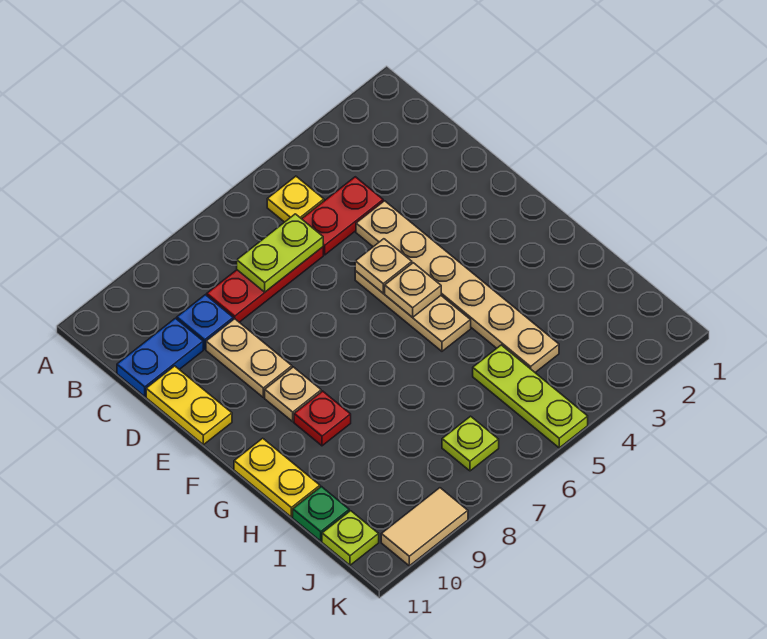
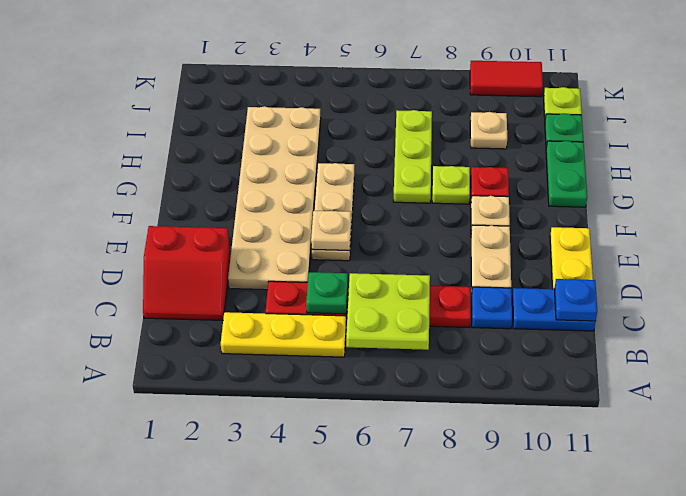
yellow 1x1 plate [267,176,324,222] -> yellow 1x3 plate [221,312,346,357]
none -> red 2x2 slope [143,226,230,320]
none -> green 1x1 plate [306,272,348,314]
lime 1x2 plate [237,214,323,292] -> lime 2x2 plate [346,273,430,350]
none -> blue 1x1 plate [554,279,597,321]
tan 1x6 plate [356,201,559,372] -> tan 2x6 plate [228,106,321,290]
tan 1x1 plate [385,263,441,317] -> tan 1x1 plate moved to [470,112,507,149]
yellow 1x2 plate [234,438,320,517] -> green 1x2 plate [546,141,587,207]
lime 1x3 plate [473,345,588,448] -> lime 1x3 plate moved to [393,110,432,203]
lime 1x1 plate [442,416,499,471] -> lime 1x1 plate moved to [432,166,470,204]
tan 1x2 tile [381,488,468,566] -> red 1x2 tile [470,61,543,97]

